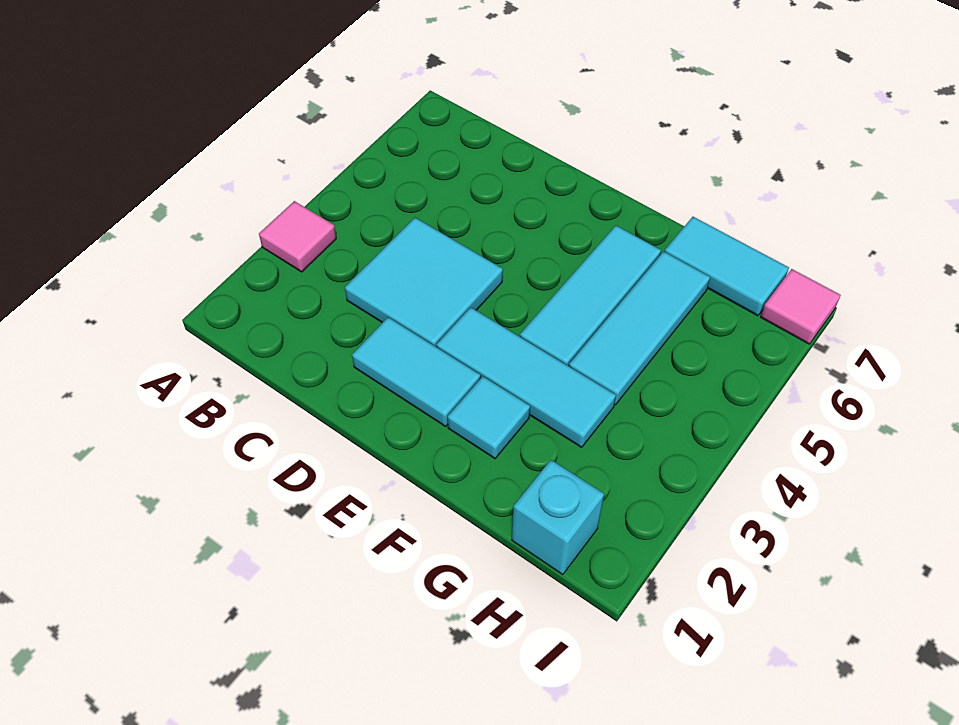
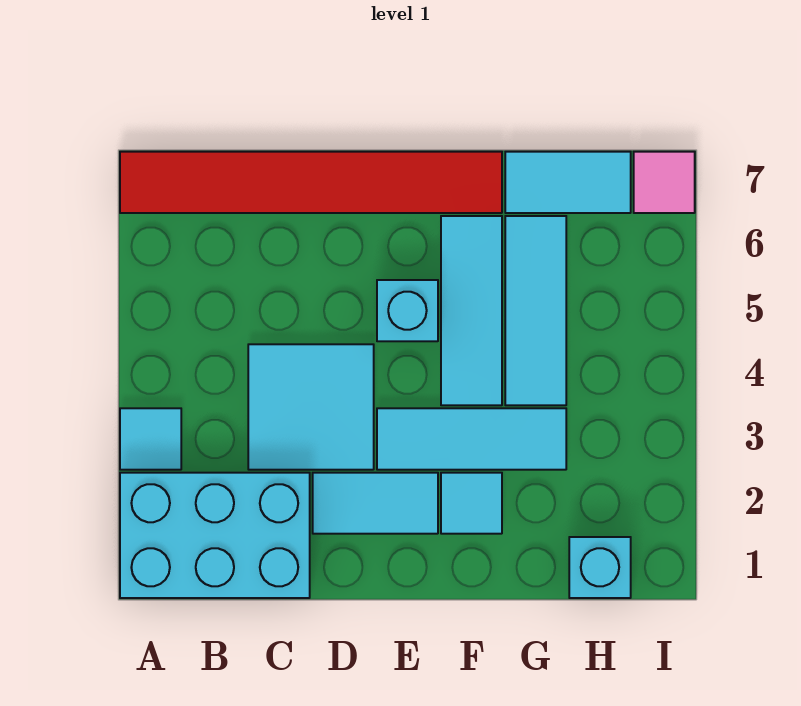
none -> cyan 2x3 brick [120,473,310,598]
pink 1x1 tile [259,201,336,272] -> cyan 1x1 tile [120,408,181,470]
none -> red 1x6 tile [120,152,502,213]
none -> cyan 1x1 brick [377,280,438,341]

